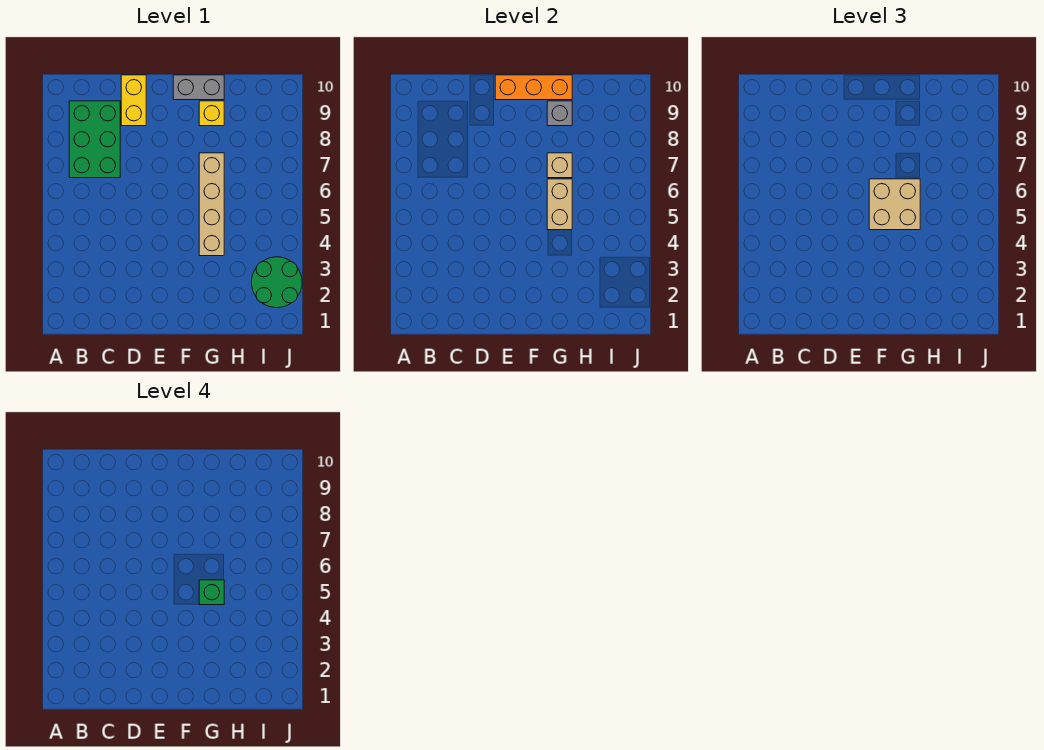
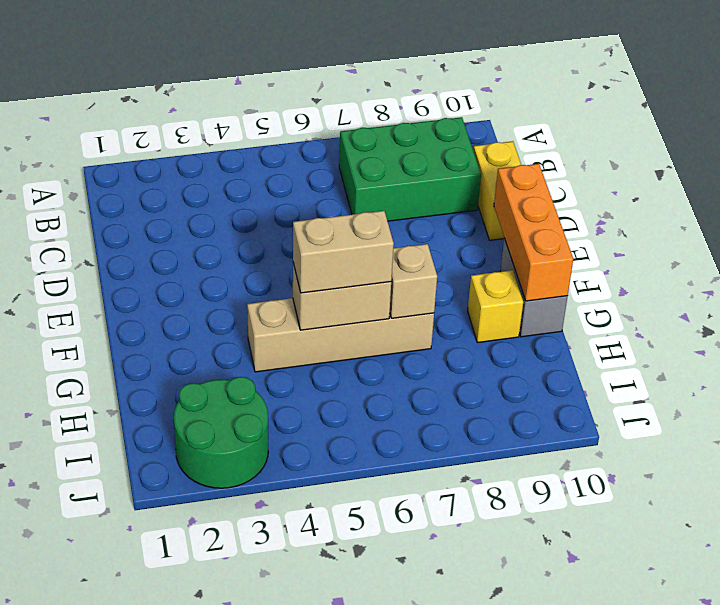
yellow 1x2 brick [121,75,146,126] -> yellow 1x2 brick turned to [473,141,521,240]
tan 2x2 brick [869,179,920,230] -> tan 1x2 brick [293,211,394,293]
green 1x1 brick [199,580,224,605] -> none
grey 1x1 brick [547,101,572,126] -> none

